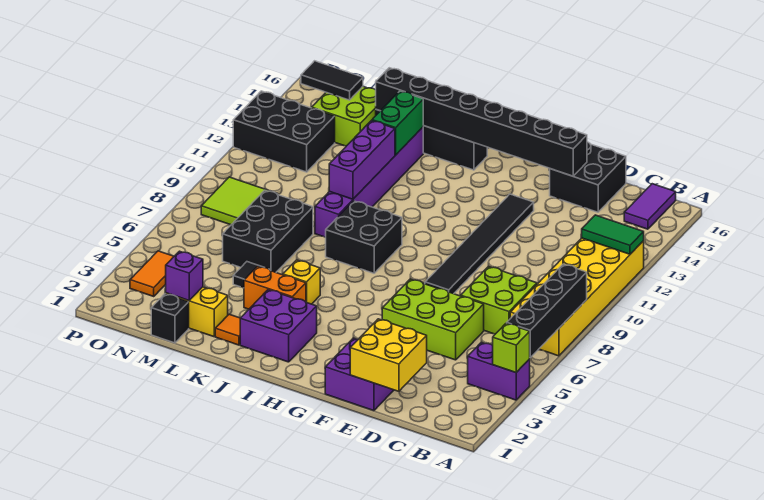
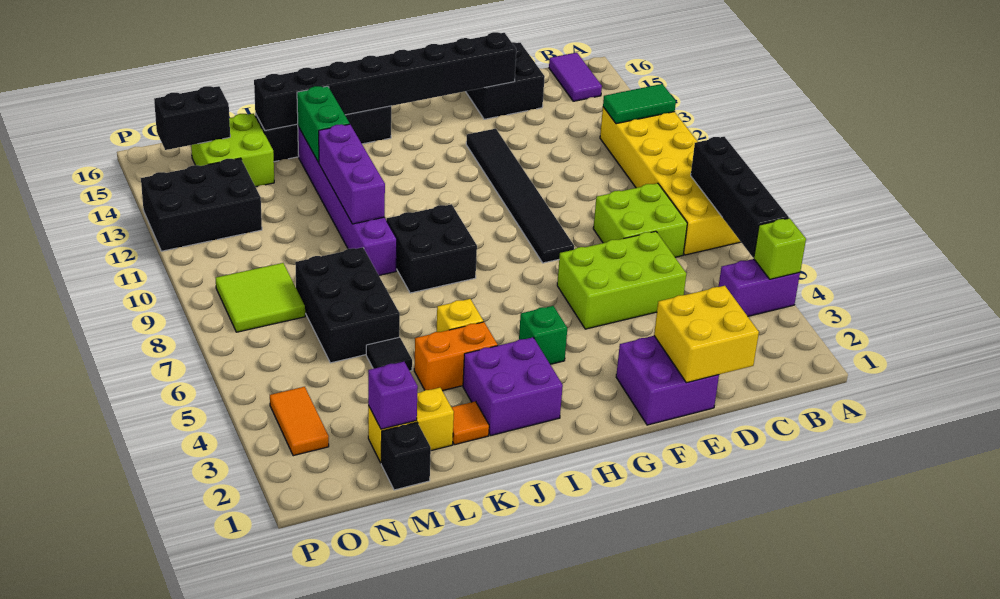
none -> green 1x1 brick [519,306,567,364]
black 1x2 tile [301,61,363,100] -> black 1x2 brick [154,86,230,150]

